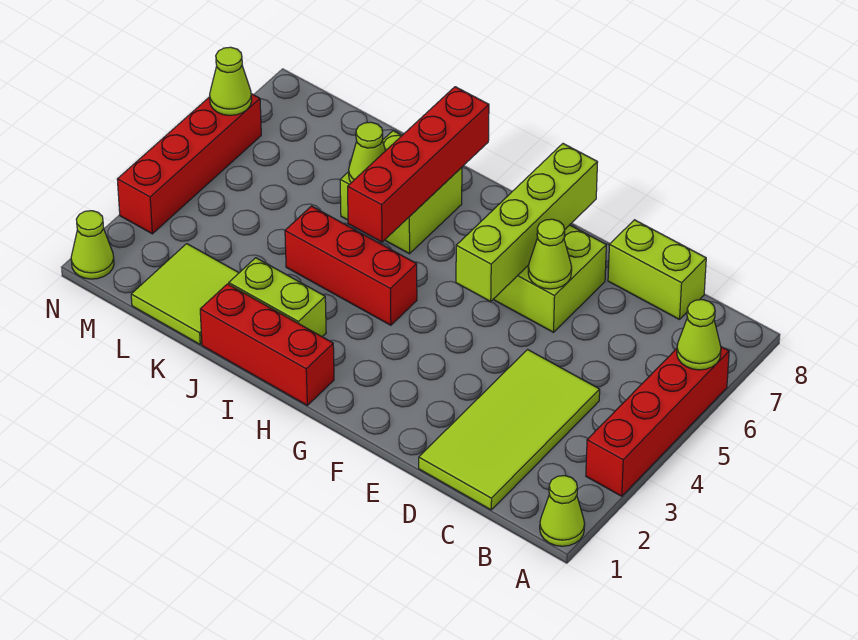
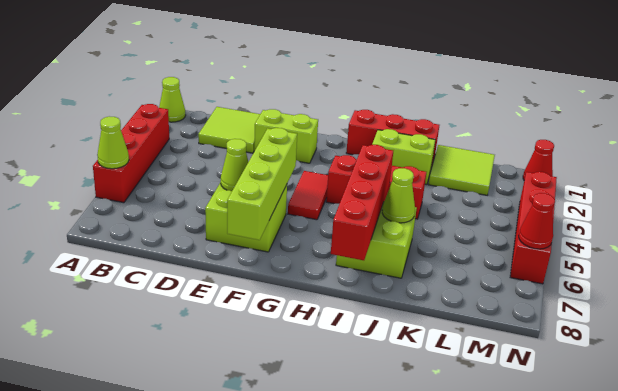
lime 2x4 tile [419,350,600,510] -> lime 2x2 tile [198,107,260,153]
lime 1x2 brick [608,220,706,319] -> lime 1x2 brick moved to [254,109,318,163]
none -> red 1x2 tile [288,171,328,220]
lime 1x1 cone [71,211,114,279] -> red 1x1 cone [523,140,554,180]
lime 1x1 cone [210,47,252,115] -> red 1x1 cone [518,193,555,249]

